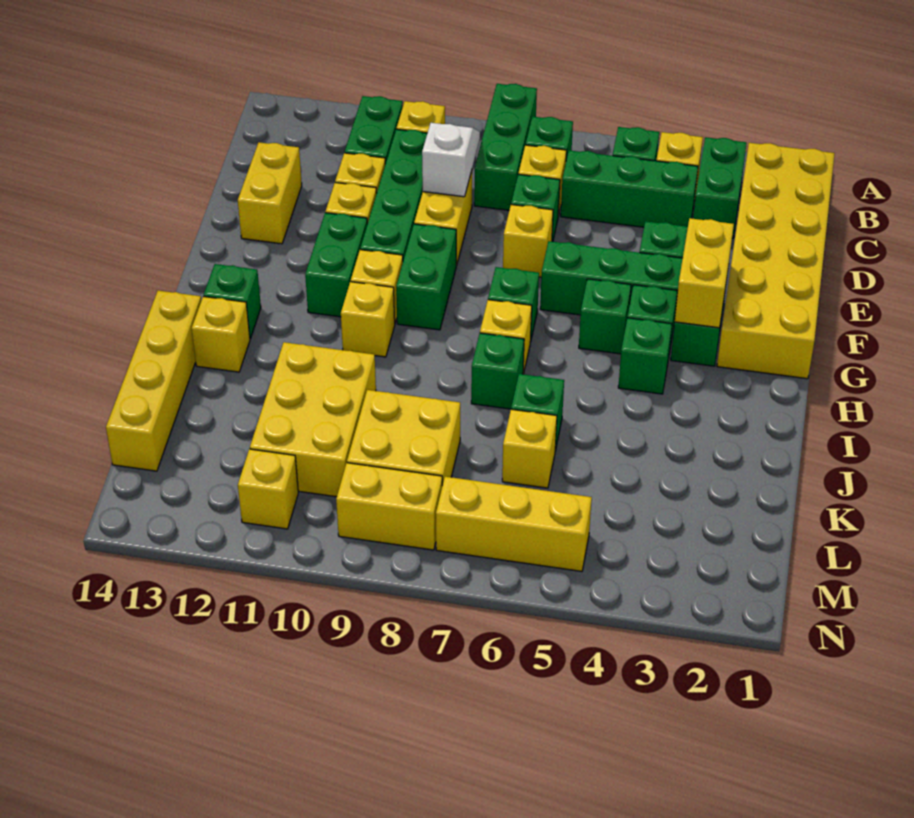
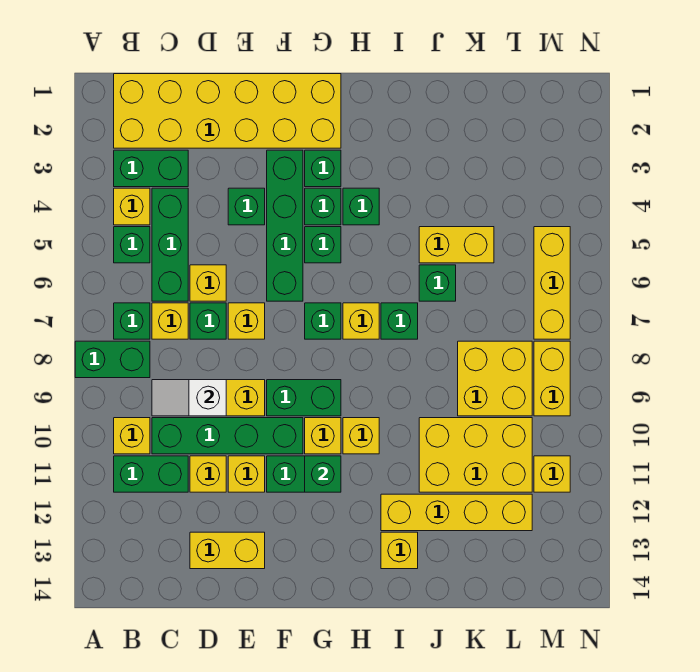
green 1x3 brick [474,84,537,210] -> green 1x2 brick [75,341,150,378]
yellow 1x2 brick [675,218,734,328] -> yellow 1x2 brick moved to [419,227,494,263]
green 1x1 brick [204,264,261,339] -> green 1x1 brick moved to [305,456,341,492]
yellow 1x4 brick [106,291,201,471] -> yellow 1x4 brick moved to [381,494,532,531]
yellow 1x1 brick [502,409,557,488] -> yellow 1x1 brick moved to [190,265,226,301]

